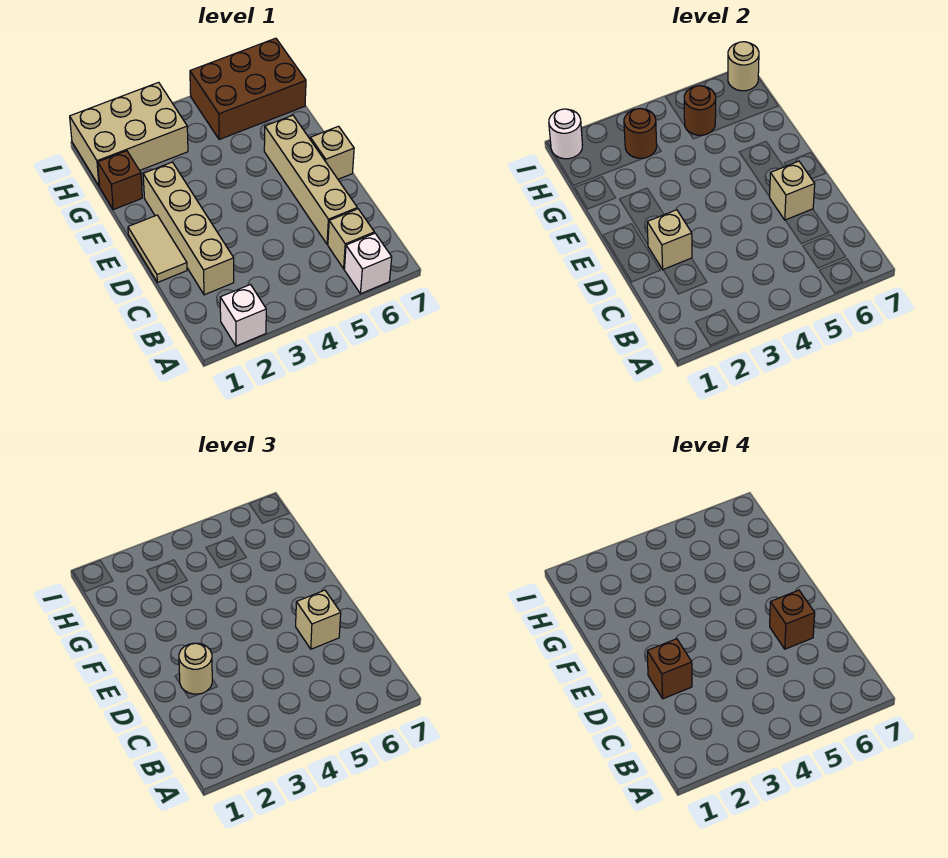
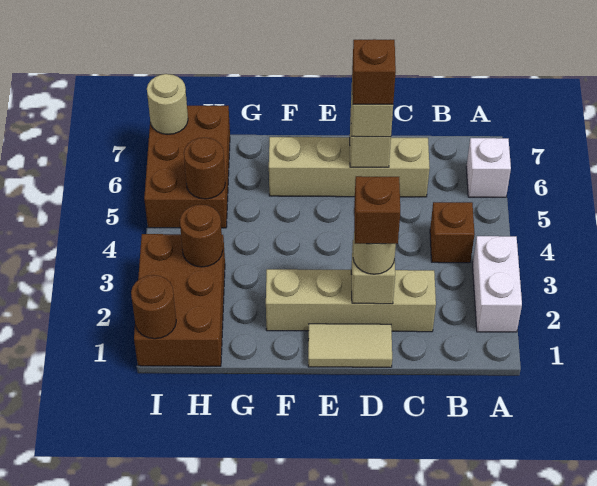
white 1x1 brick [220,285,266,346] -> white 1x2 brick [473,236,522,332]
tan 1x1 brick [328,209,374,269] -> none
tan 1x1 brick [310,126,354,179] -> none
brown 1x1 brick [98,151,142,210] -> brown 1x1 brick moved to [430,202,474,263]
tan 2x3 brick [70,82,188,186] -> brown 2x3 brick [134,234,225,366]
white 1x1 round brick [549,109,582,159] -> brown 1x1 round brick [131,275,176,339]

